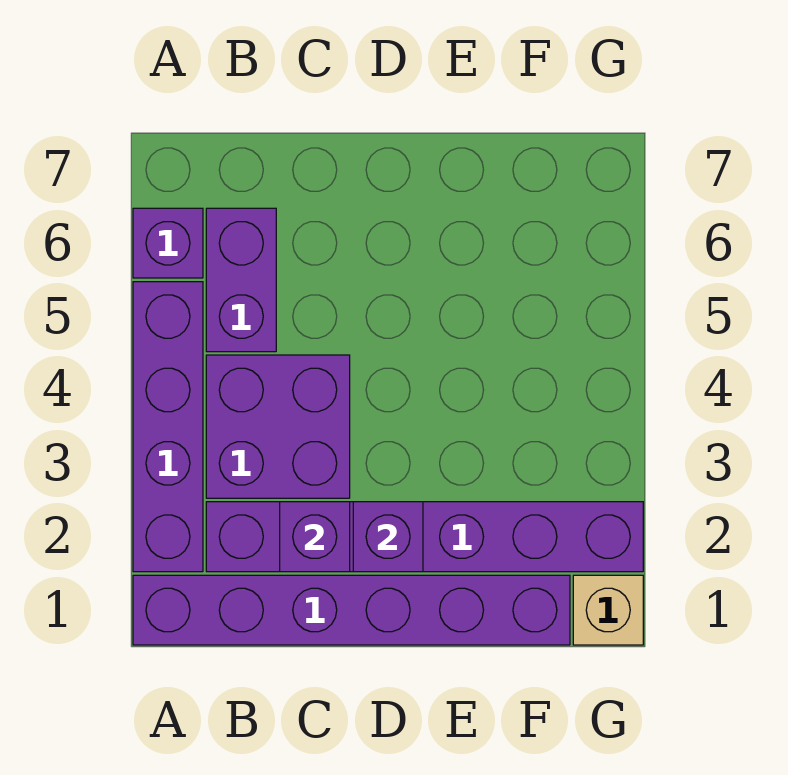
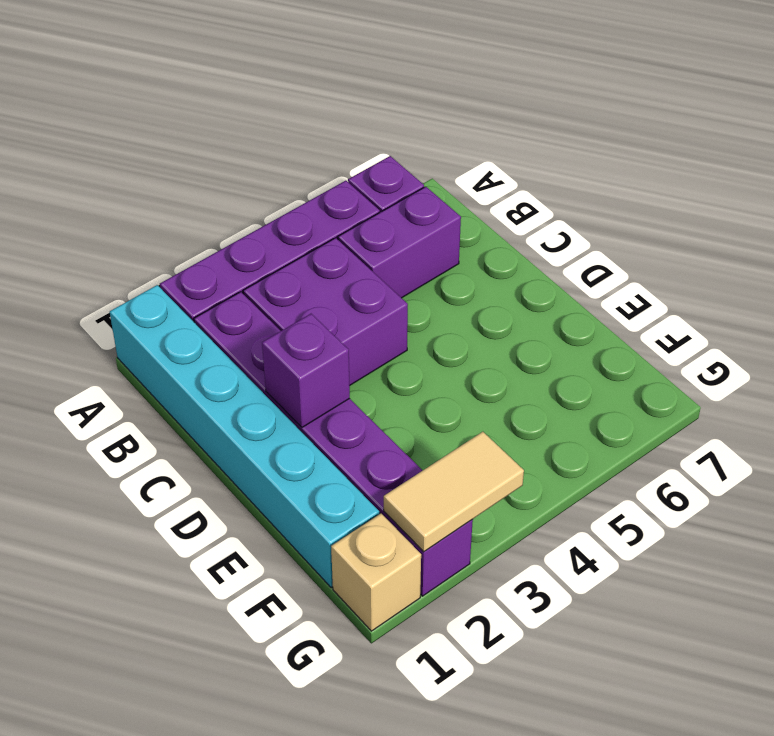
purple 1x6 brick [133,575,570,645] -> cyan 1x6 brick [110,285,379,588]
purple 1x1 brick [280,502,350,572] -> none
none -> tan 1x2 tile [384,432,524,552]

